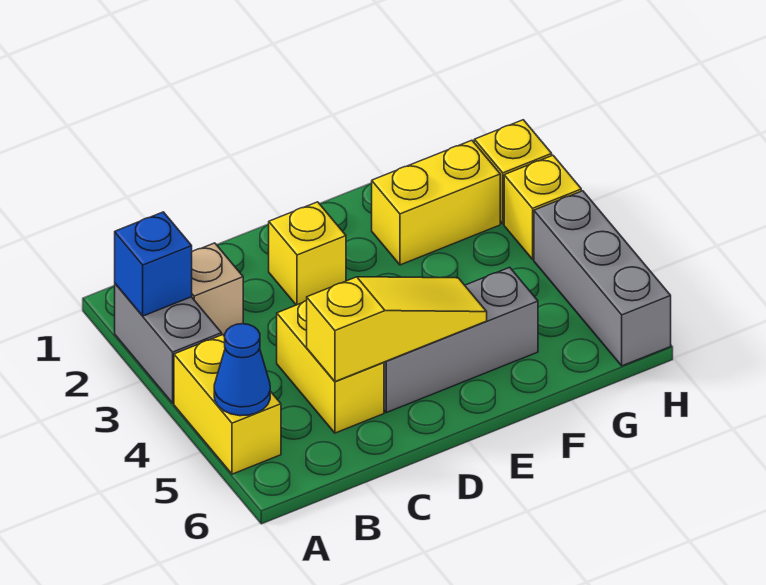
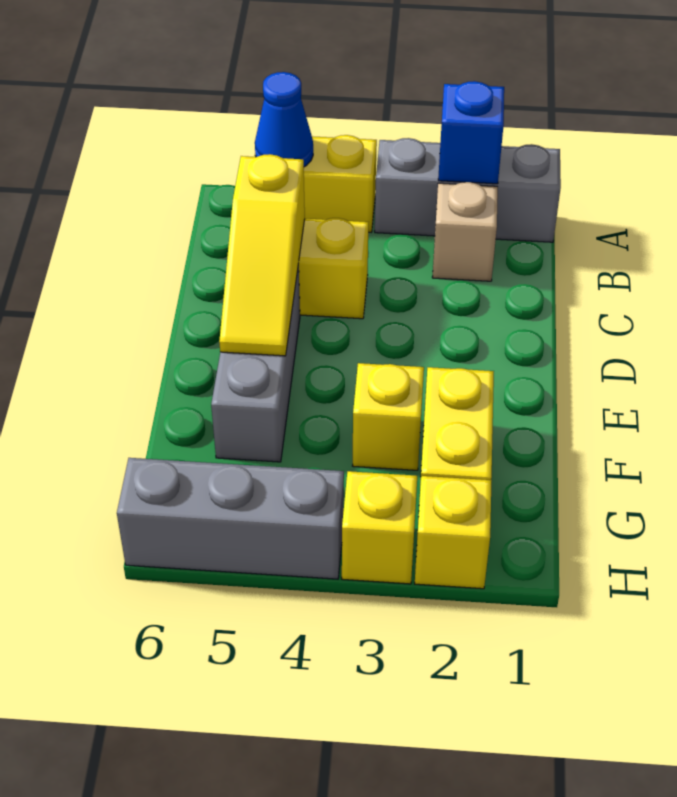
grey 1x2 brick [115,284,222,403] -> grey 1x3 brick [375,138,561,242]
yellow 1x1 brick [269,202,346,305] -> yellow 1x1 brick moved to [353,363,424,470]

